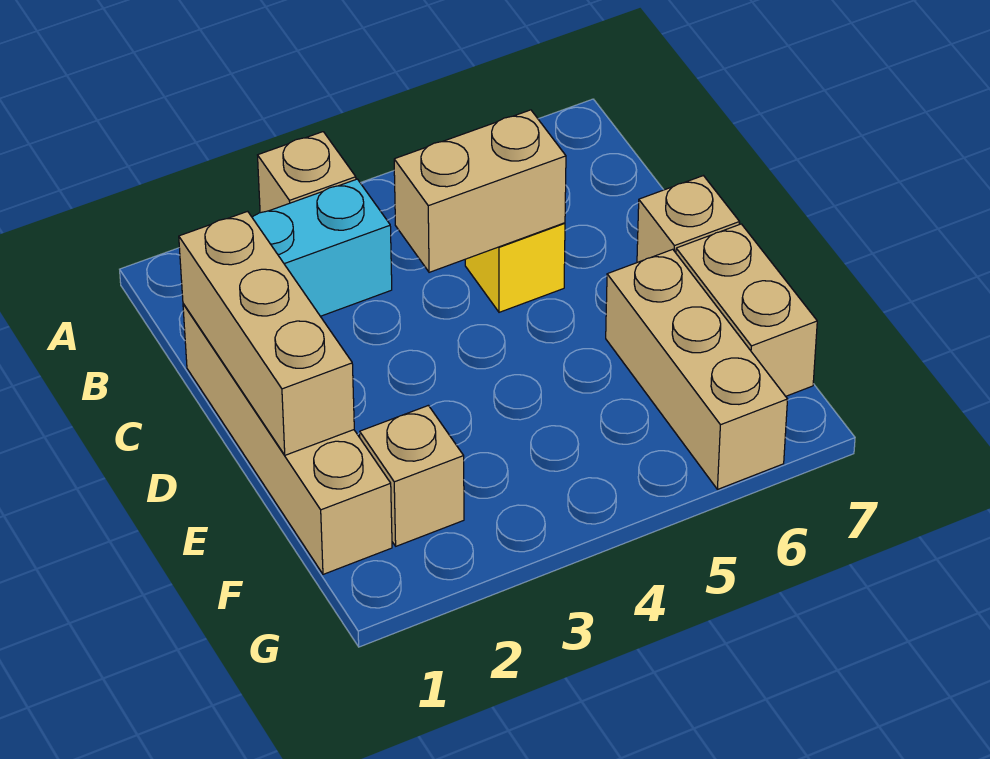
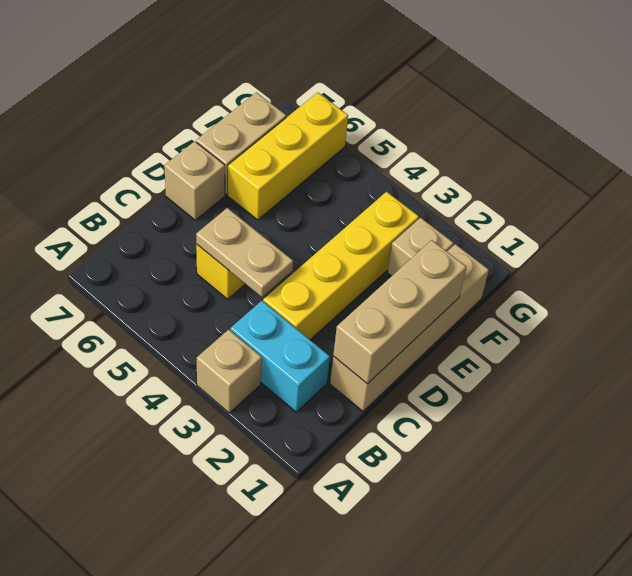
none -> yellow 1x4 brick [263,192,419,340]
tan 1x2 brick [394,110,566,272] -> tan 1x2 plate [196,208,293,297]
tan 1x3 brick [606,249,788,489] -> yellow 1x3 brick [228,92,348,220]

